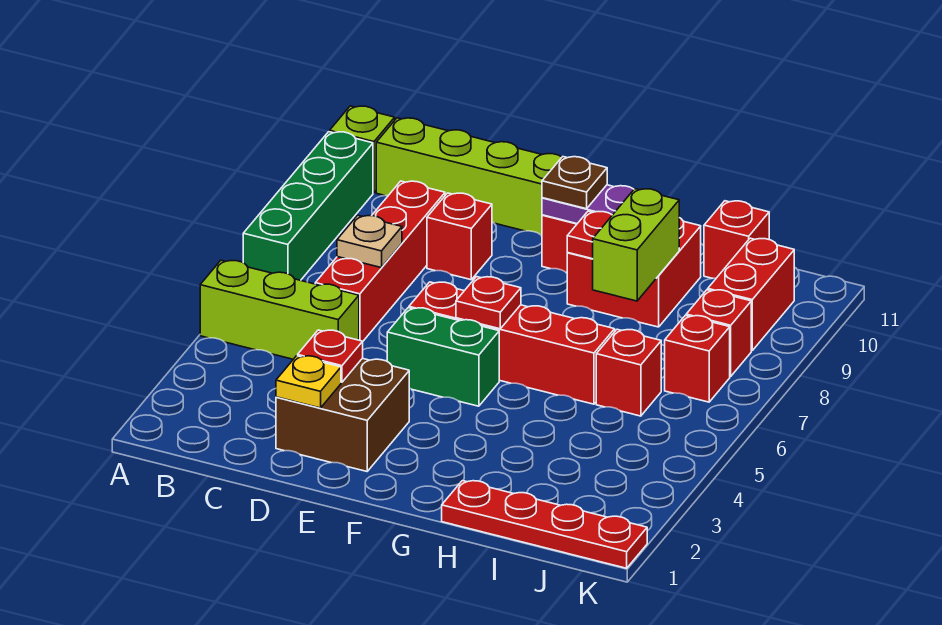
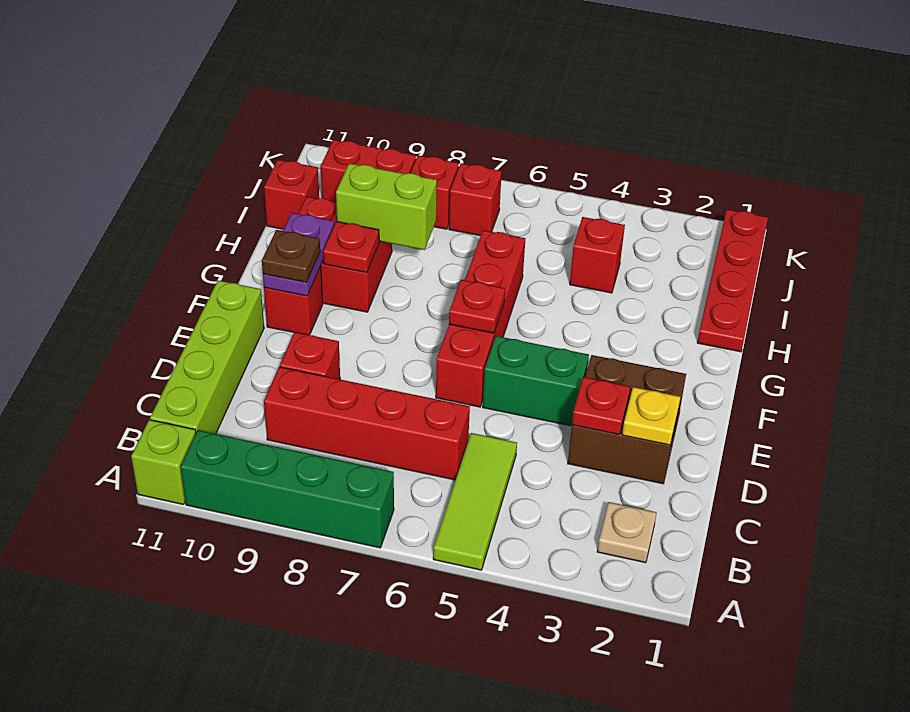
lime 1x3 brick [200,260,359,359] -> lime 1x3 tile [433,433,517,570]
tan 1x1 plate [337,215,402,268] -> tan 1x1 plate moved to [597,502,657,563]
green 1x2 brick [387,308,499,406] -> green 1x2 brick turned to [483,336,589,426]
red 1x1 brick [596,329,661,416] -> red 1x1 brick moved to [570,217,625,293]

